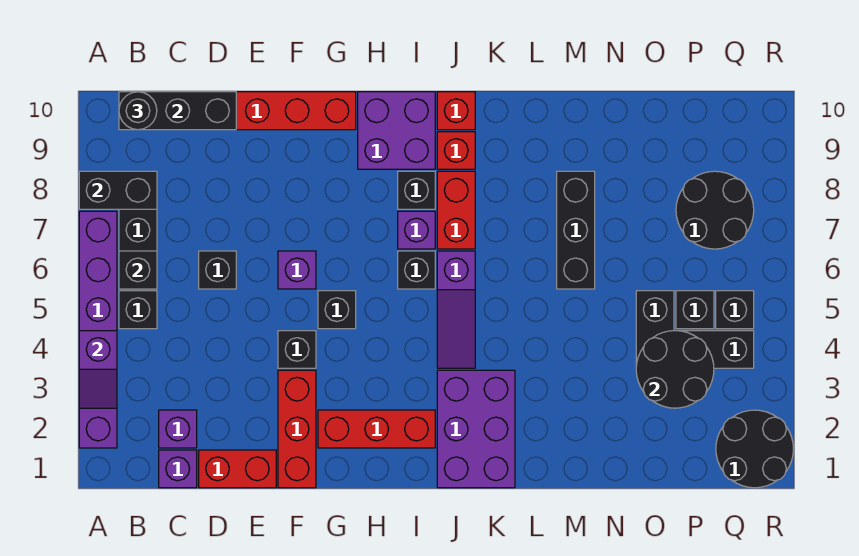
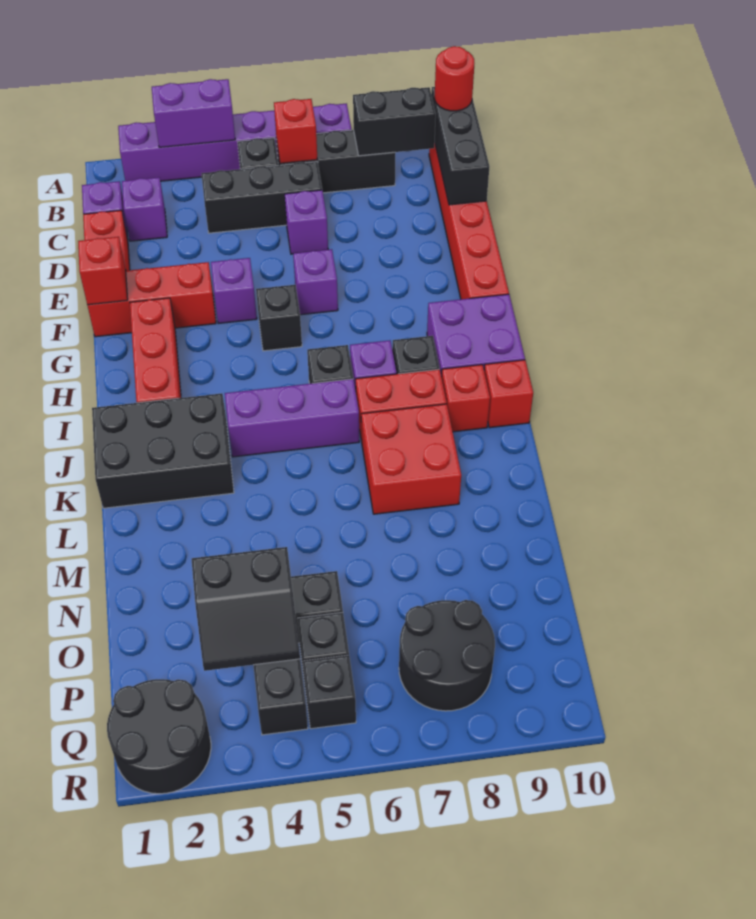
purple 1x2 slope [79,331,117,408] -> purple 1x2 brick [152,79,235,147]
black 1x2 brick [79,171,157,209] -> black 1x2 brick turned to [353,87,436,156]
black 1x1 brick [119,251,157,289] -> red 1x1 brick [274,99,317,164]
black 1x1 round brick [119,92,157,130] -> red 1x1 round brick [435,46,474,111]
black 1x1 brick [199,251,236,289] -> purple 1x1 brick [285,190,328,254]
none -> red 1x1 brick [78,237,128,305]
black 1x1 brick [278,331,316,368] -> purple 1x1 brick [211,258,257,324]
purple 2x3 brick [437,370,515,488] -> black 2x3 brick [92,393,234,508]
purple 1x3 slope [437,251,475,368] -> purple 1x3 brick [225,379,359,457]
none -> red 2x2 brick [361,404,461,514]
black 1x3 brick [557,171,595,289] -> black 1x3 brick moved to [201,162,322,233]
black 2x2 round brick [636,331,714,408] -> black 2x2 slope [192,547,300,671]

